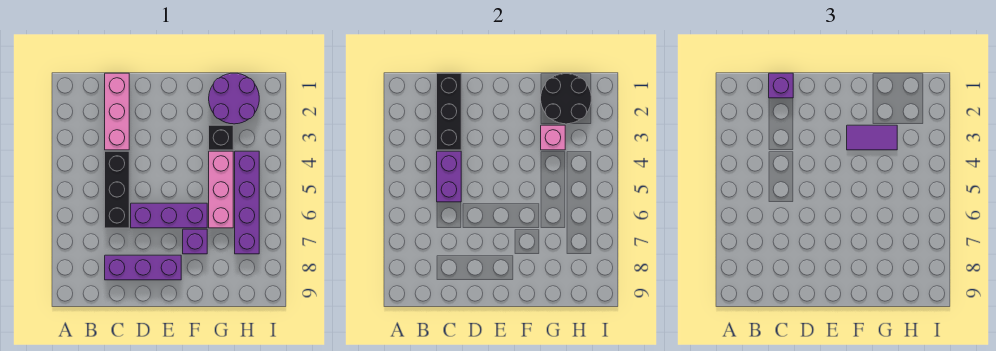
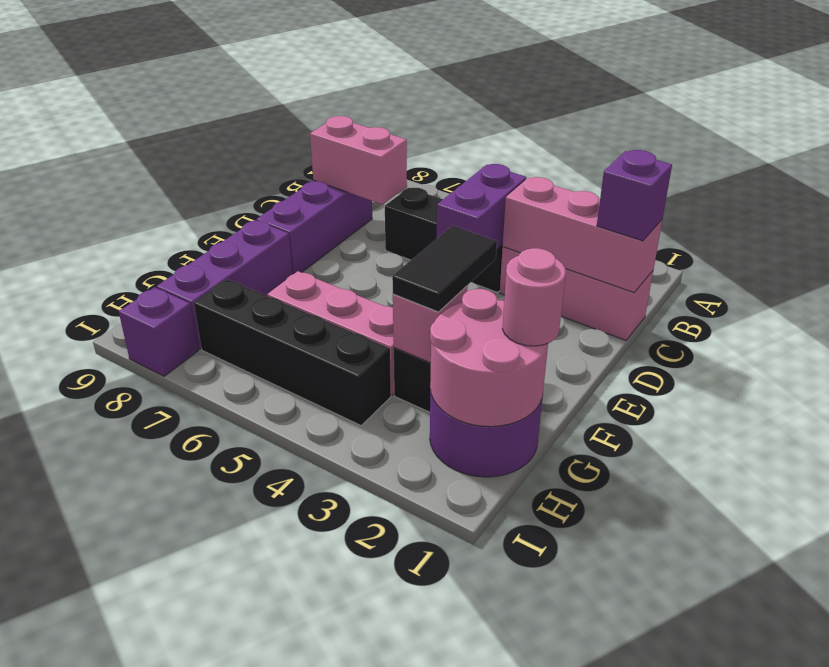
black 1x3 brick [437,73,461,150] -> pink 1x3 brick [502,177,662,293]
purple 1x2 brick [437,151,461,202] -> purple 1x2 brick turned to [437,164,526,250]
none -> pink 1x2 brick [310,116,407,204]
purple 1x3 brick [131,203,207,228] -> purple 1x3 brick moved to [156,220,293,349]
purple 1x2 tile [847,125,897,150] -> black 1x2 tile [392,226,497,312]
purple 1x1 brick [183,229,207,254] -> purple 1x1 brick moved to [119,287,198,376]
black 2x2 round brick [541,73,591,124] -> pink 2x2 round brick [430,289,548,427]
none -> pink 1x1 round brick [502,248,566,346]
purple 1x4 brick [235,151,259,254] -> black 1x4 brick [194,279,391,425]

